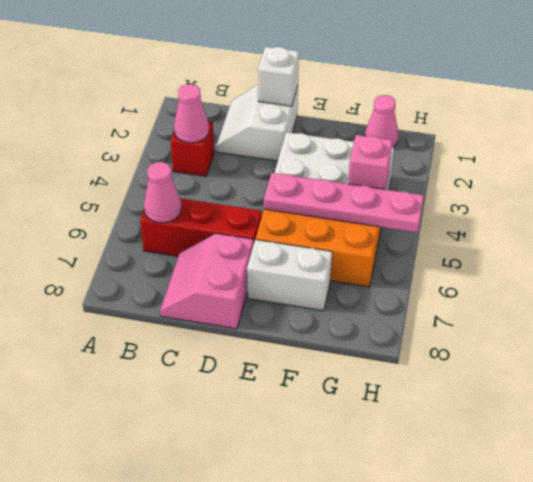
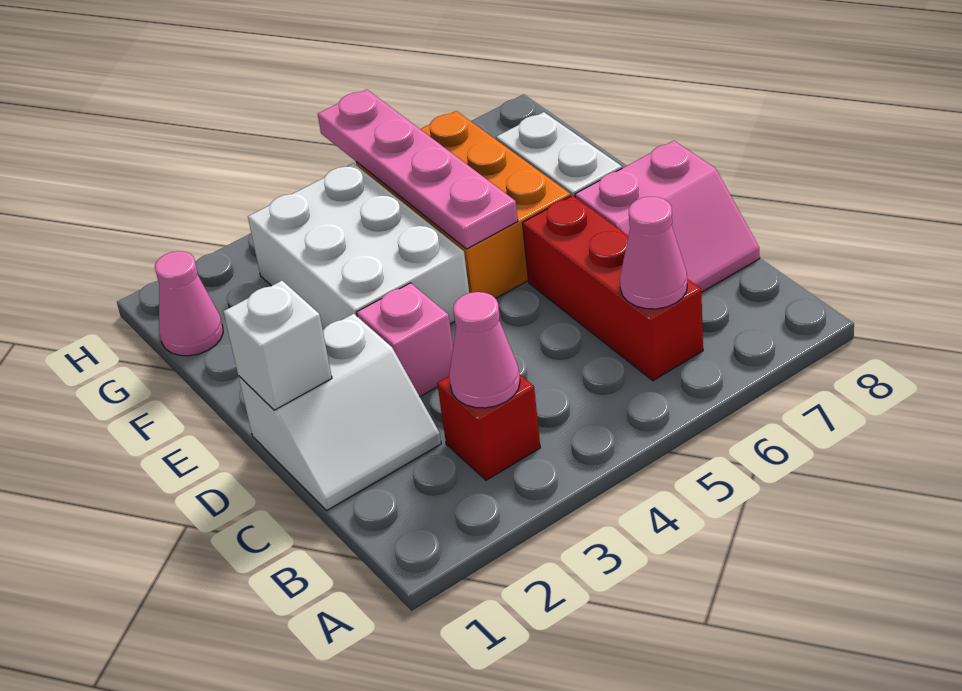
pink 1x1 brick [348,135,392,189] -> pink 1x1 brick moved to [357,283,453,397]

